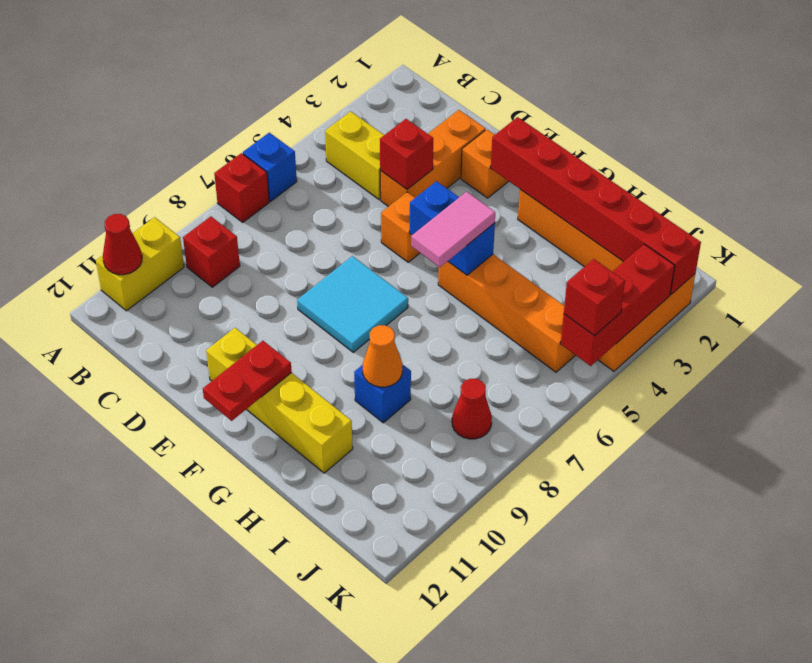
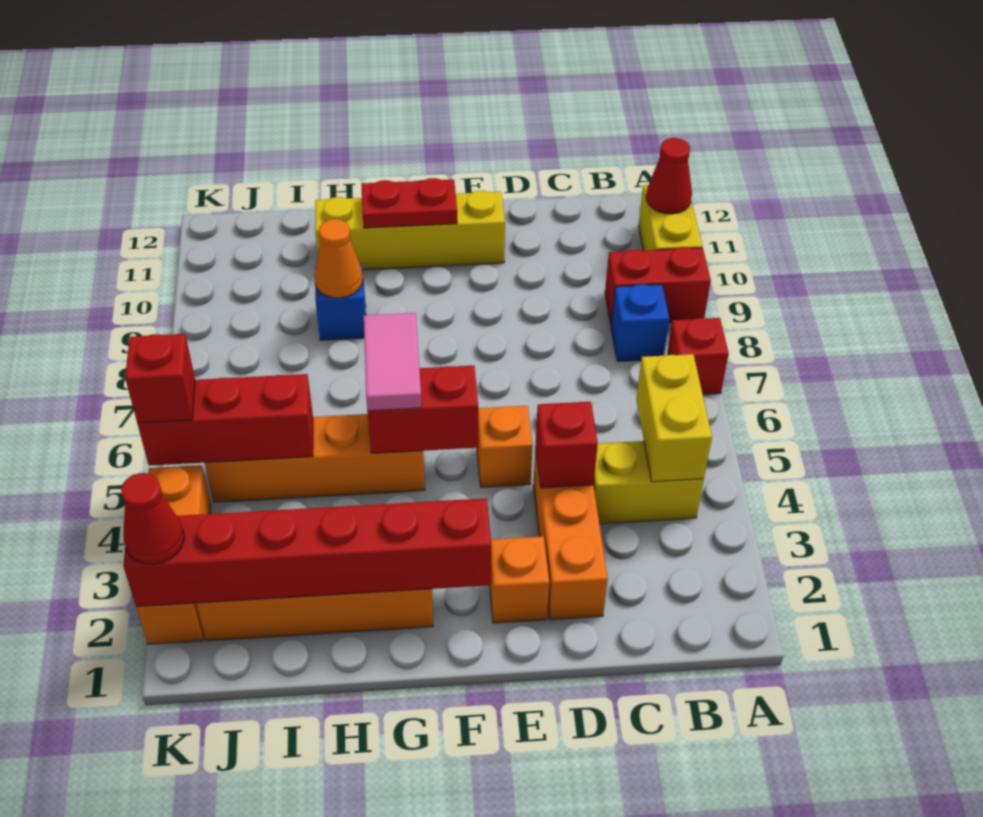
blue 1x1 brick [243,133,297,201] -> blue 1x1 brick moved to [611,284,669,361]
none -> yellow 1x2 brick [636,354,712,482]
red 1x1 brick [183,216,240,287] -> red 1x2 brick [605,247,711,324]
cyan 2x2 tile [297,256,408,352] -> none
blue 1x2 brick [410,181,495,275] -> red 1x2 brick [367,365,478,453]
red 1x2 plate [203,341,292,421] -> red 1x2 plate turned to [362,178,457,228]
red 1x1 cone [452,379,492,439] -> red 1x1 cone moved to [121,473,184,564]
red 1x3 brick [561,244,675,366] -> red 1x3 brick turned to [137,374,313,466]

